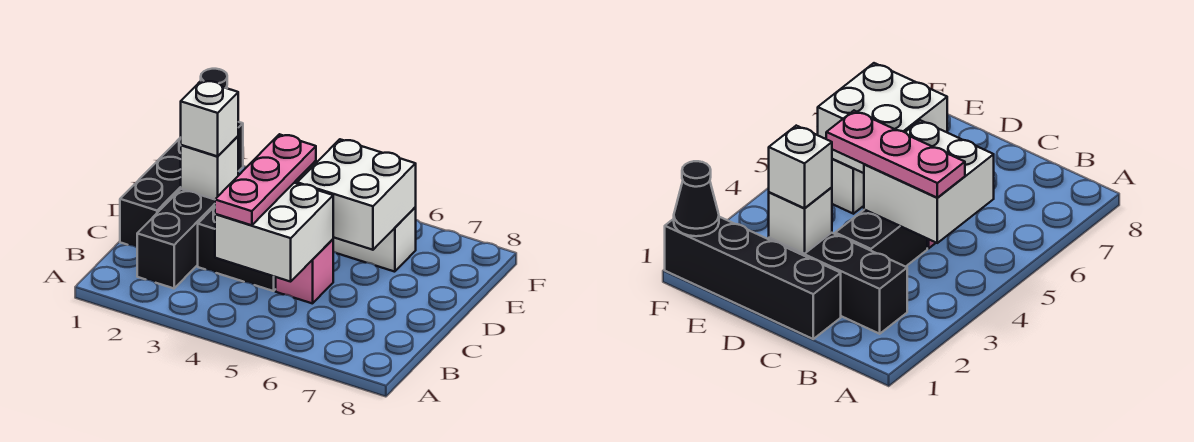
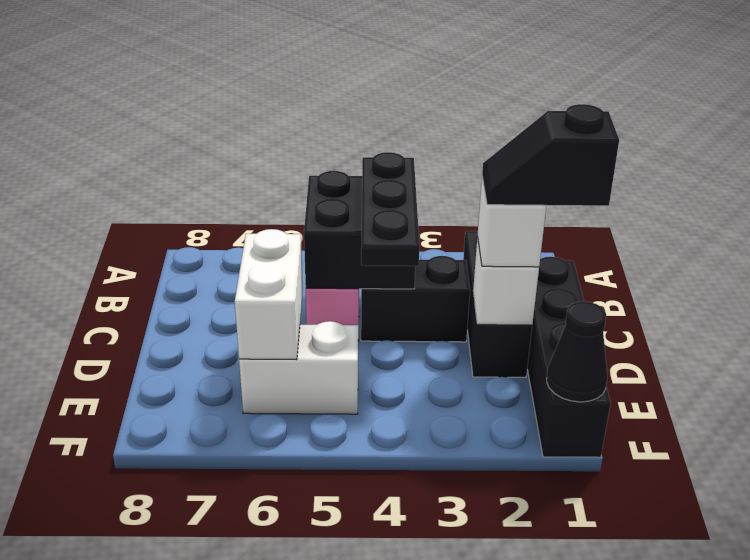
white 2x2 brick [215,183,333,282] -> black 2x2 brick [304,171,415,289]
pink 1x3 plate [215,134,316,225] -> black 1x3 plate [361,152,420,266]
none -> black 1x2 slope [482,104,619,206]
white 2x2 brick [297,139,416,250] -> white 1x2 brick [235,229,303,360]

